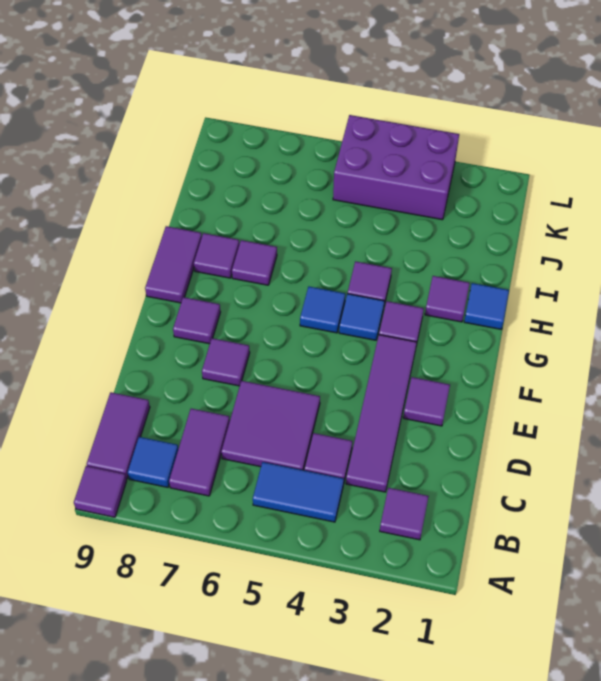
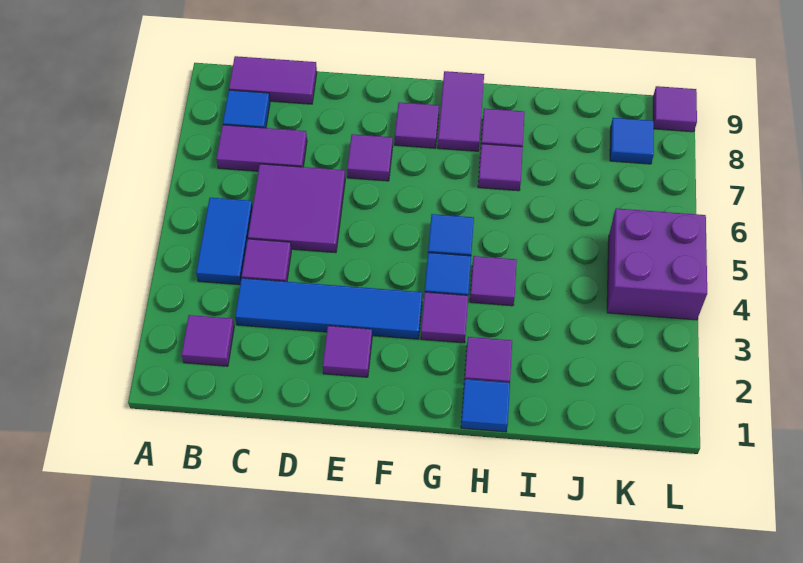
purple 1x1 tile [74,466,127,517] -> purple 1x1 tile moved to [653,86,697,132]
purple 1x4 tile [346,335,417,492] -> blue 1x4 tile [235,278,422,339]
purple 1x2 tile [145,226,202,303] -> purple 1x2 tile turned to [438,71,484,151]
purple 2x3 brick [333,115,459,220] -> purple 2x2 brick [607,208,707,320]
none -> blue 1x1 tile [610,118,654,164]

